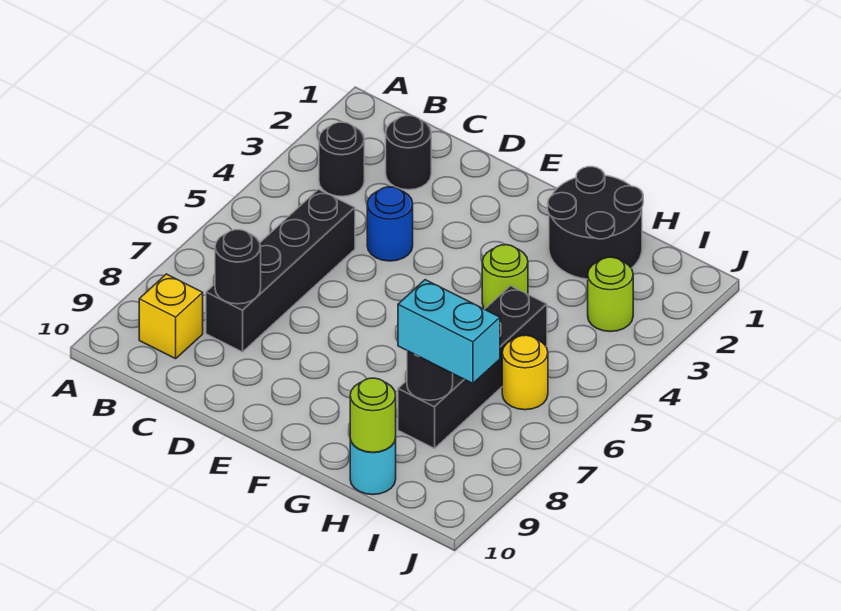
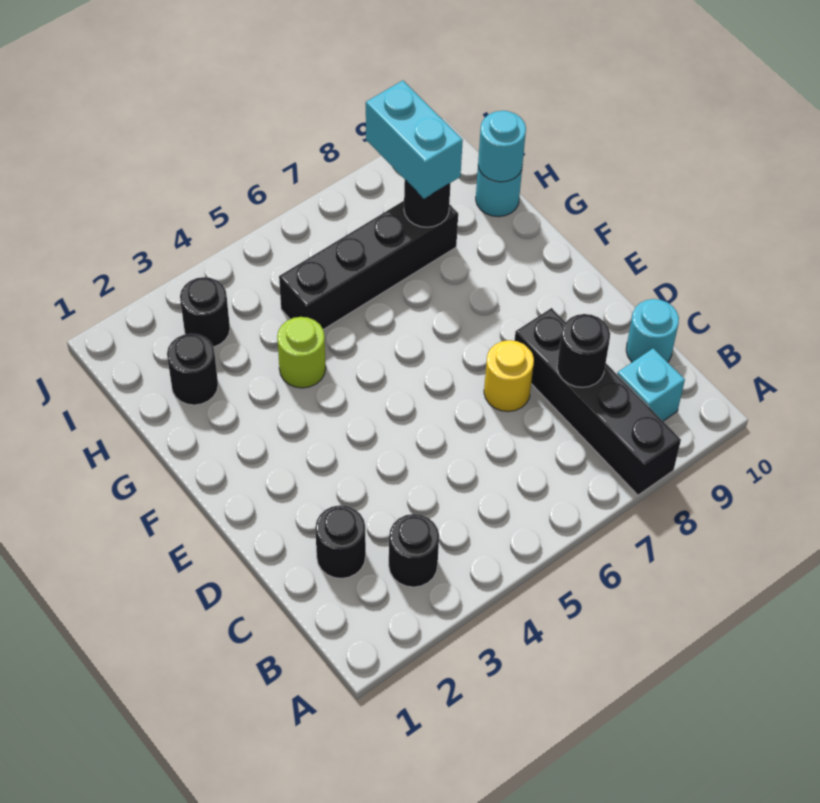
yellow 1x1 brick [139,274,203,359] -> cyan 1x1 brick [617,348,685,421]
black 1x4 brick [206,189,355,352] -> black 1x4 brick turned to [515,308,681,495]
none -> cyan 1x1 round brick [626,299,679,362]
blue 1x1 round brick [367,187,413,261] -> none
black 2x2 round brick [548,167,643,279] -> black 1x1 round brick [167,334,218,405]
lime 1x1 round brick [350,378,396,452] -> cyan 1x1 round brick [478,111,526,182]
lime 1x1 round brick [588,257,633,332] -> black 1x1 round brick [180,277,230,347]
yellow 1x1 round brick [502,335,548,410] -> yellow 1x1 round brick moved to [484,340,534,412]

